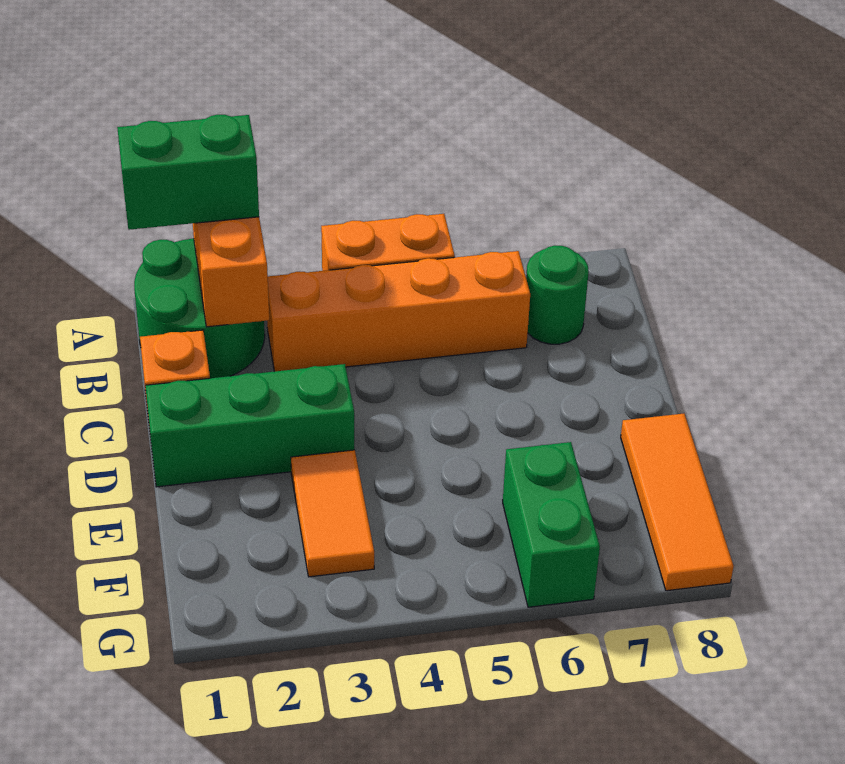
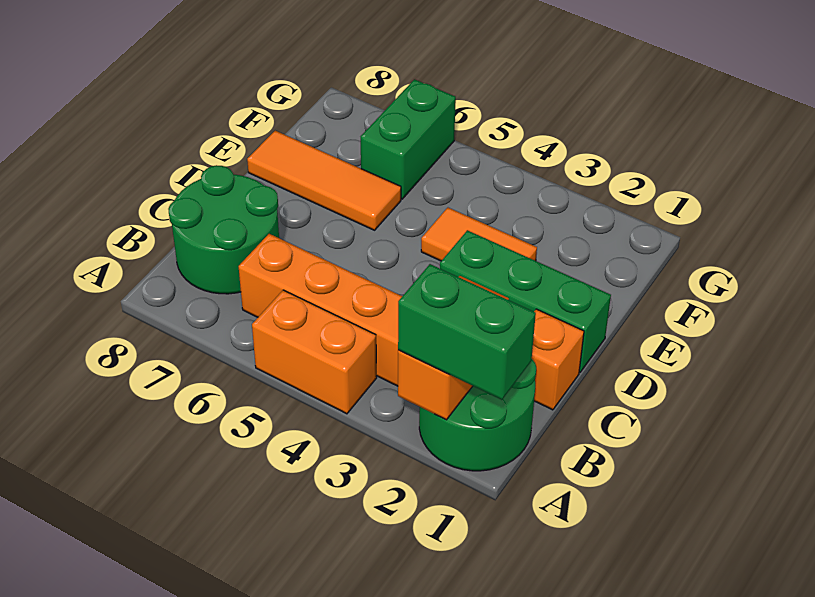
green 1x1 round brick [526,246,589,344] -> green 2x2 round brick [168,165,279,294]
orange 1x2 tile [291,450,374,577] -> orange 1x2 tile turned to [421,208,537,261]
orange 1x3 tile [621,414,734,591] -> orange 1x3 tile turned to [247,131,401,230]

